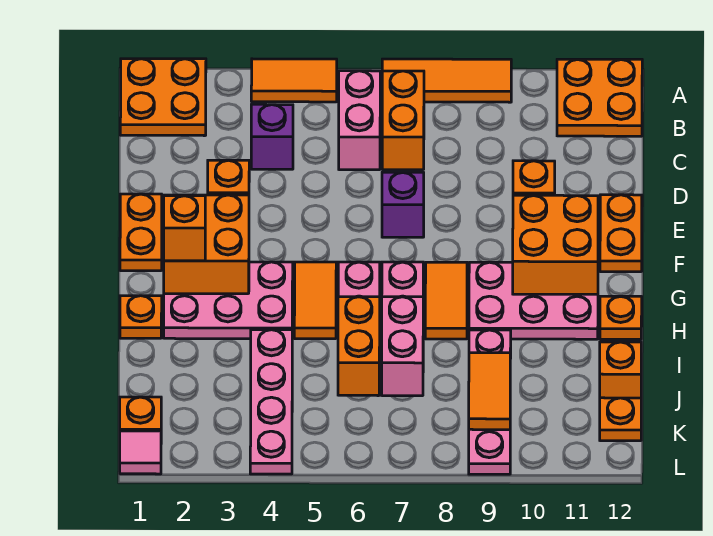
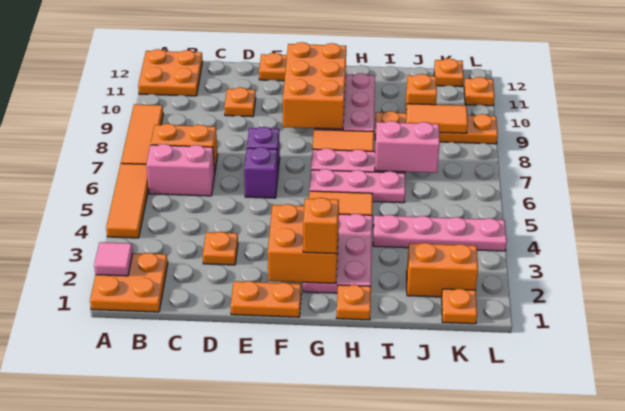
orange 1x2 tile [251,59,337,102] -> orange 1x3 tile [106,163,149,238]
purple 1x1 brick [251,104,293,169] -> purple 1x1 brick moved to [244,147,278,198]
orange 2x2 brick [513,195,598,294] -> orange 2x3 brick [283,42,346,129]
orange 1x1 plate [600,296,642,339] -> orange 1x1 plate moved to [464,77,495,106]
orange 1x2 brick [338,297,380,396] -> orange 1x2 brick moved to [407,243,478,297]
pink 1x4 plate [469,330,511,474] -> orange 1x4 plate [375,111,498,144]
orange 1x1 brick [600,342,641,398] -> orange 1x1 brick moved to [406,74,437,109]
pink 1x1 tile [120,431,161,474] -> pink 1x1 tile moved to [94,242,133,276]

